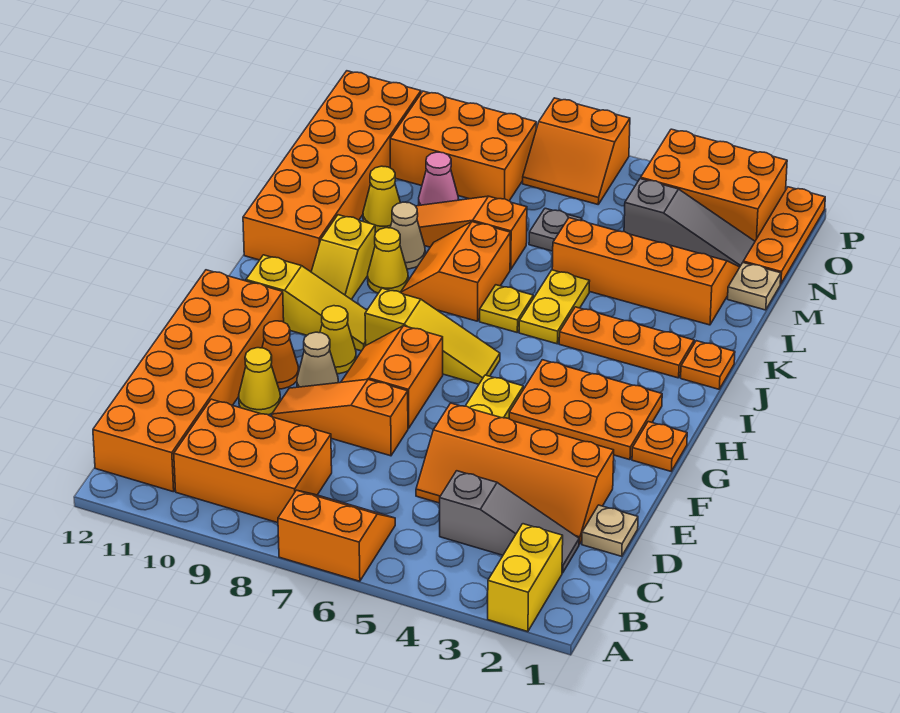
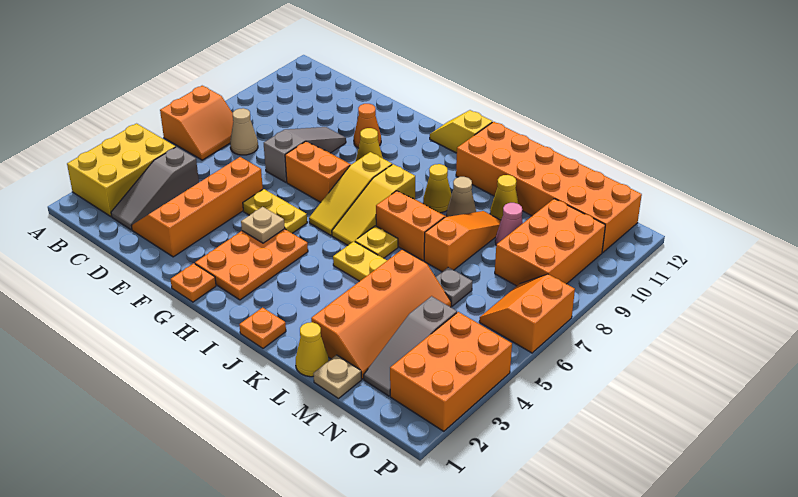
yellow 1x2 brick [488,524,563,632] -> yellow 2x3 brick [67,124,176,217]
orange 2x3 brick [174,399,332,523] -> none
orange 2x6 brick [93,270,284,492] -> none
tan 1x1 plate [582,505,638,556] -> tan 1x1 plate moved to [241,207,285,243]
orange 1x3 slope [272,379,408,456] -> grey 1x3 slope [264,127,346,182]
yellow 1x1 cone [239,348,280,415] -> yellow 1x1 cone moved to [296,322,328,377]
tan 1x1 cone [297,332,338,387] -> tan 1x1 cone moved to [230,108,258,155]
yellow 1x3 slope [246,255,367,351] -> yellow 1x3 slope moved to [332,164,415,245]
yellow 1x2 slope [311,215,375,300] -> yellow 1x2 slope moved to [430,110,492,153]
orange 1x3 plate [559,307,694,378] -> none
orange 1x3 plate [743,187,825,284] -> none

